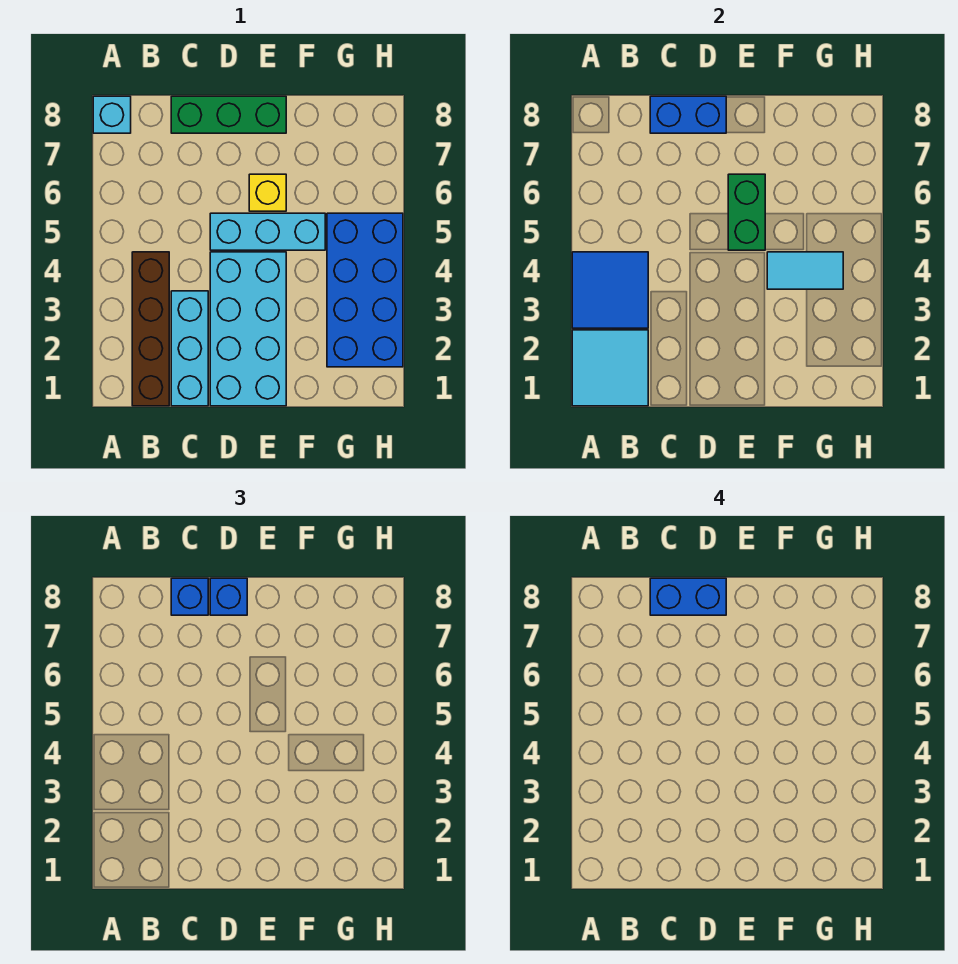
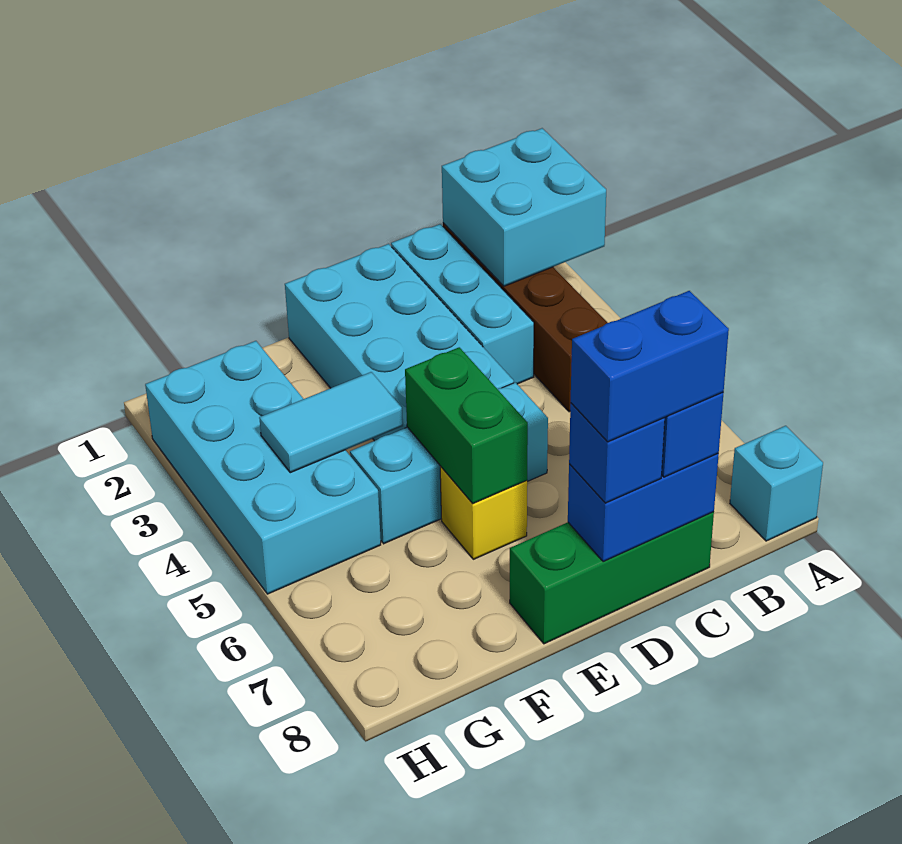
cyan 2x2 tile [572,330,648,406] -> cyan 2x2 brick [442,128,606,286]
blue 2x2 tile [572,252,648,328] -> none
blue 2x4 brick [327,213,403,367] -> cyan 2x4 brick [145,341,381,594]

